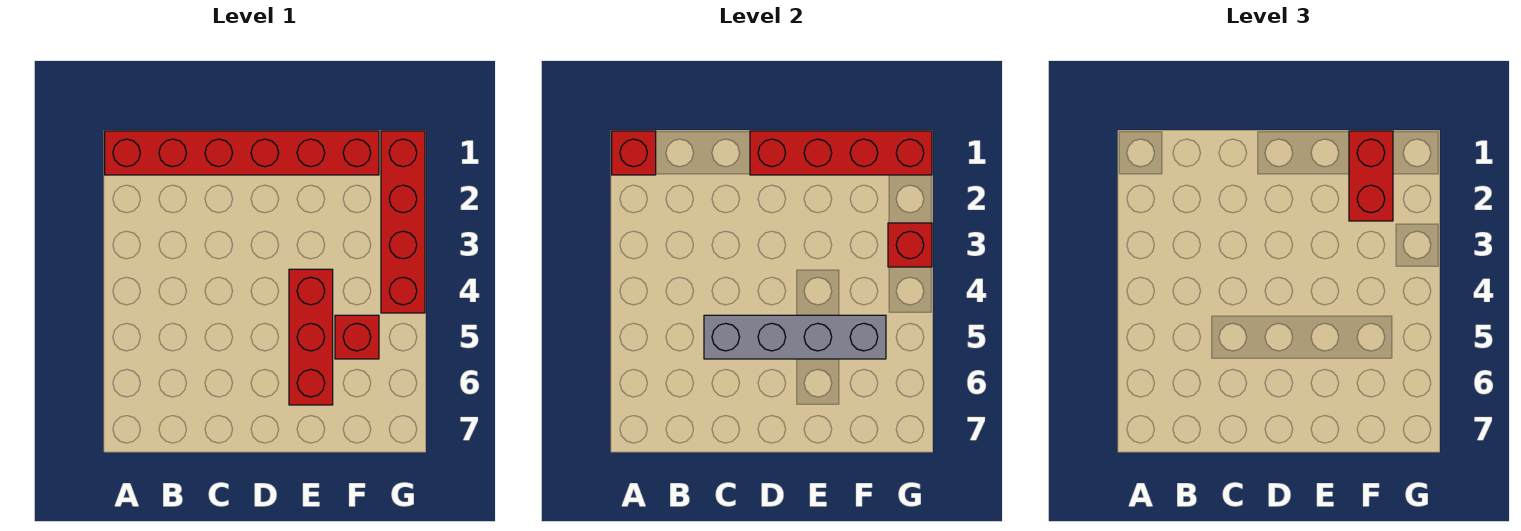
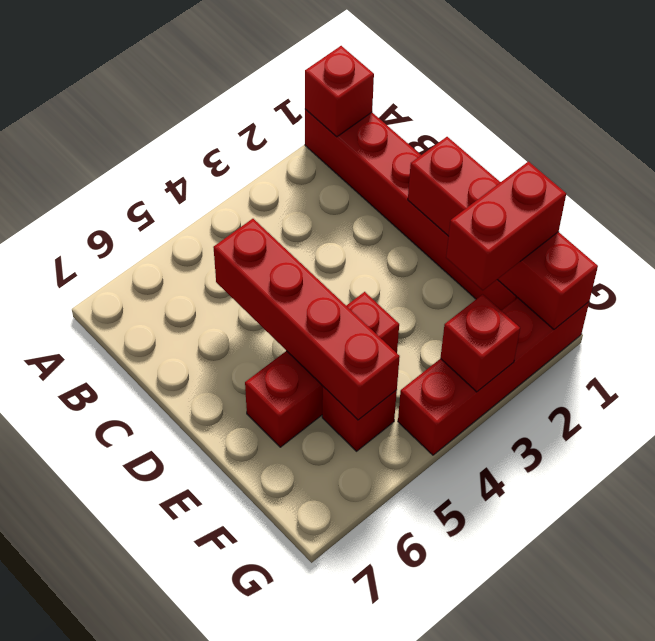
grey 1x4 brick [704,315,886,359] -> red 1x4 brick [213,219,400,420]

